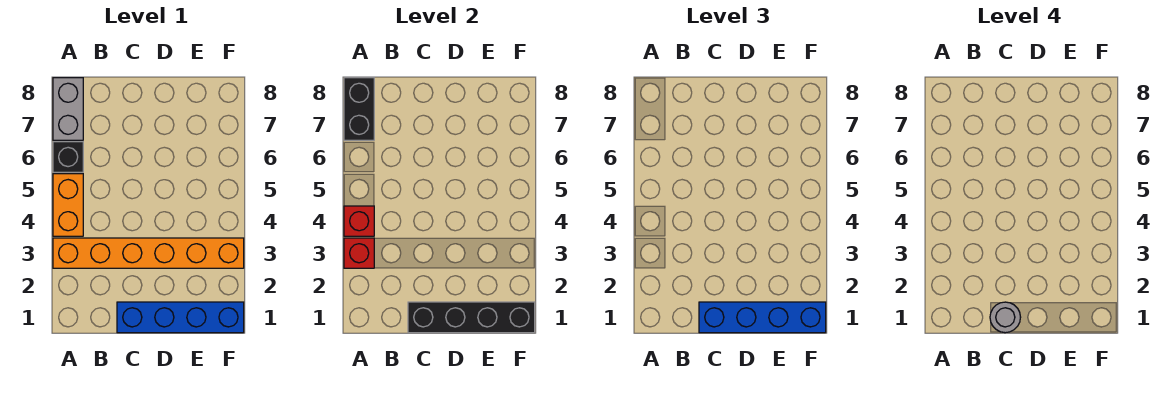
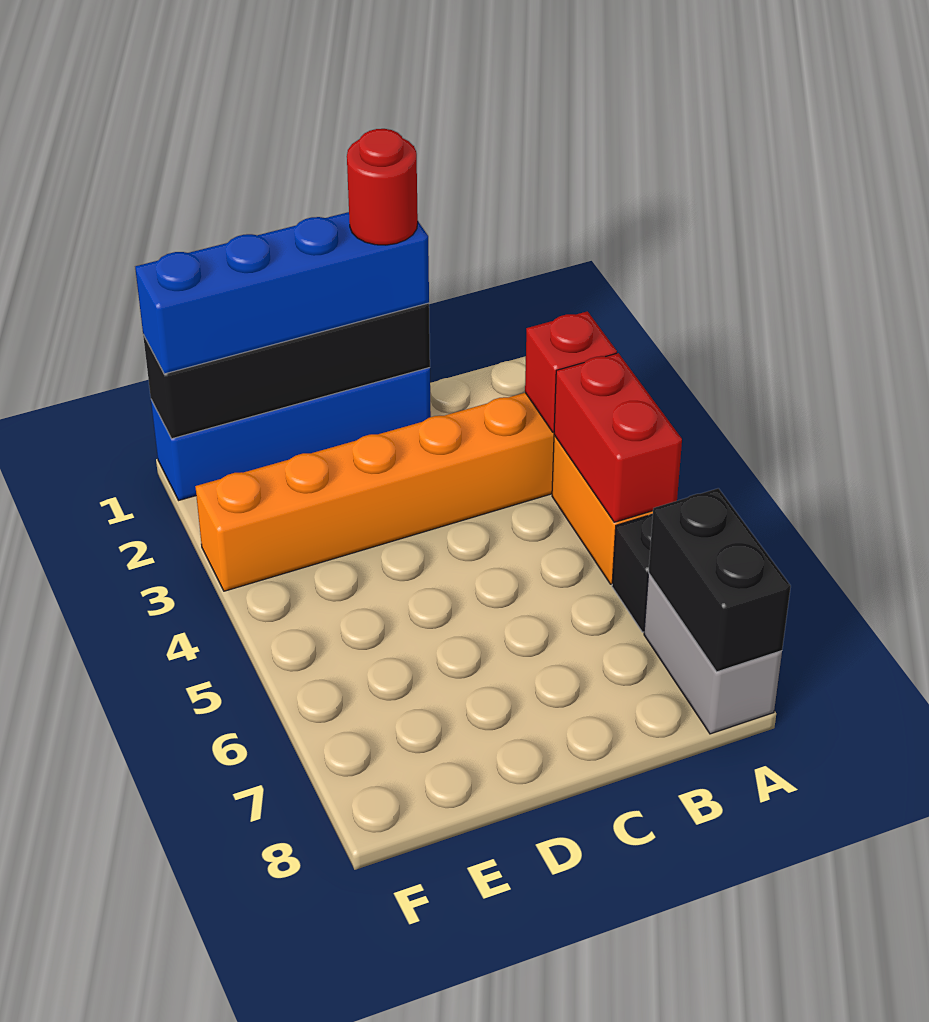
red 1x1 brick [344,206,374,236] -> red 1x2 brick [554,353,682,522]
grey 1x1 round brick [990,302,1021,333] -> red 1x1 round brick [347,129,418,245]

